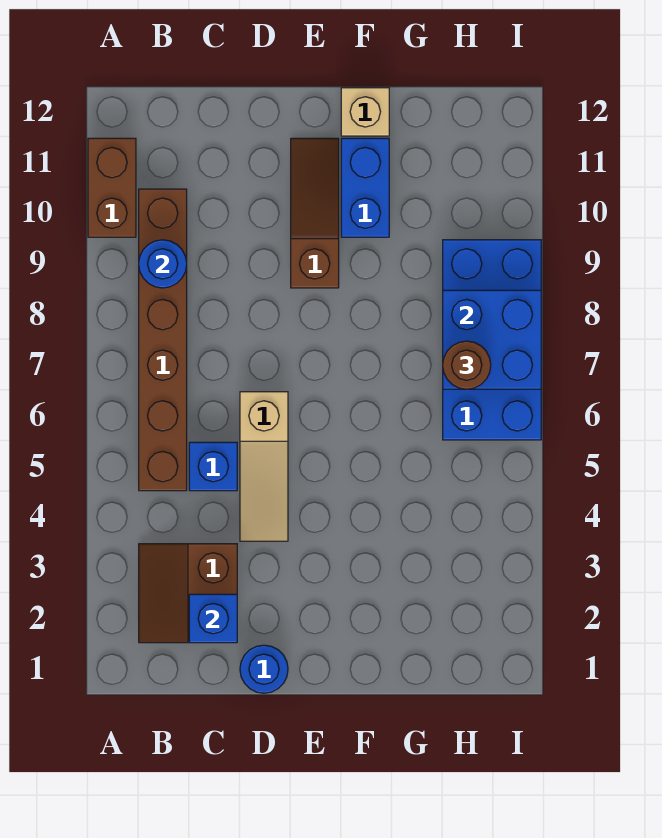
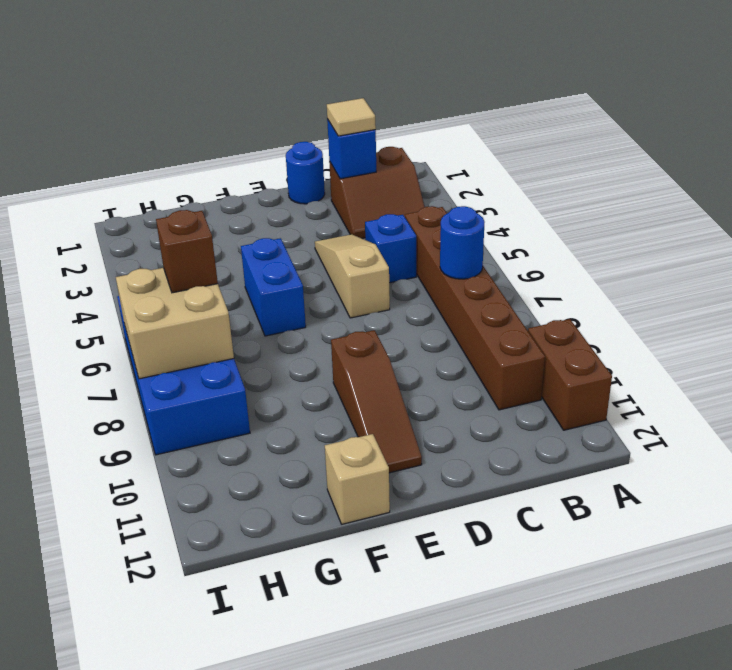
brown 2x2 slope [139,544,237,643] -> brown 2x2 slope turned to [329,147,425,239]
blue 1x1 round brick [139,240,187,288] -> blue 1x1 round brick moved to [440,206,484,279]
none -> tan 1x1 tile [327,98,376,136]
blue 1x2 brick [341,138,389,237] -> blue 1x2 brick moved to [241,238,306,336]
blue 2x2 brick [443,290,541,389] -> tan 2x2 brick [116,268,234,379]
brown 1x1 round brick [443,341,491,389] -> brown 1x1 brick [156,210,218,293]

